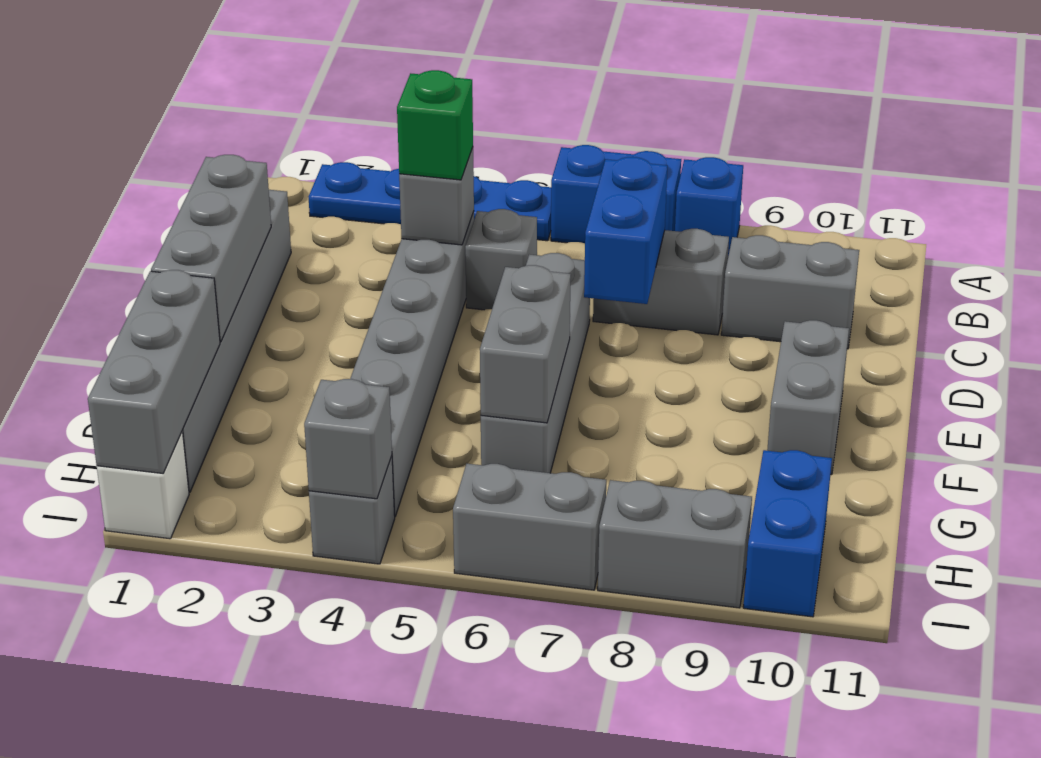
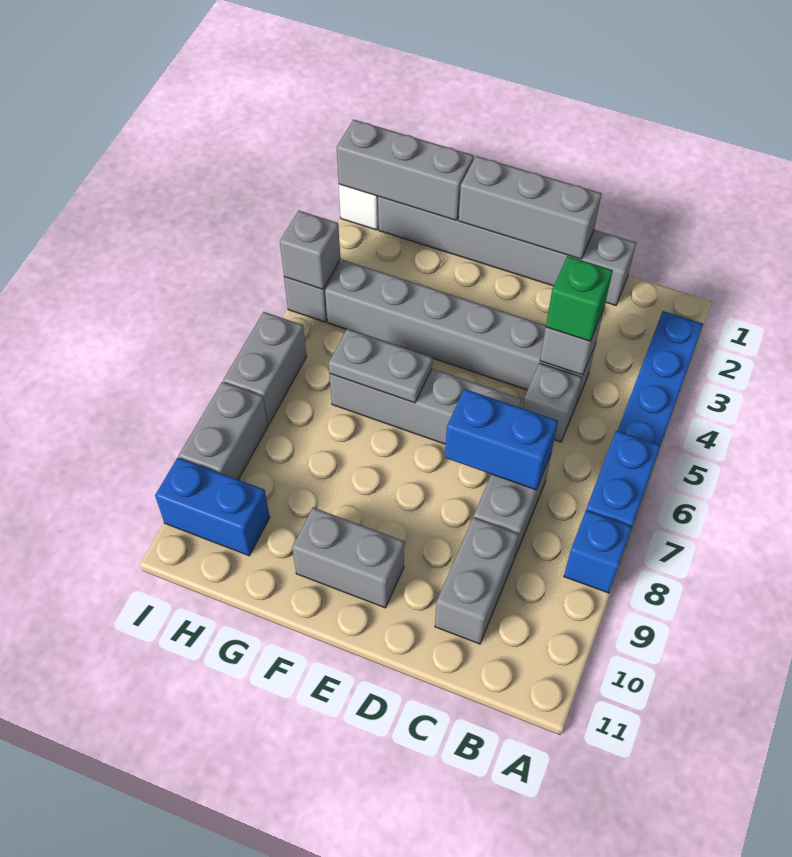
grey 1x2 brick [480,265,571,423] -> grey 1x2 plate [329,329,433,403]

